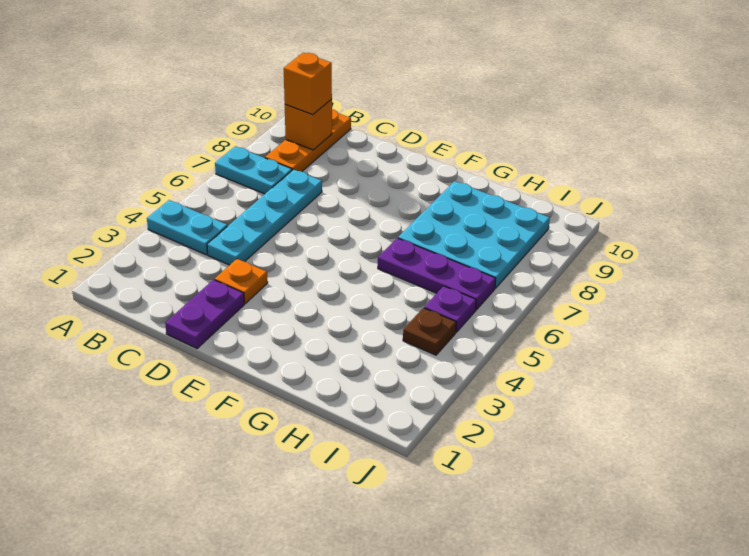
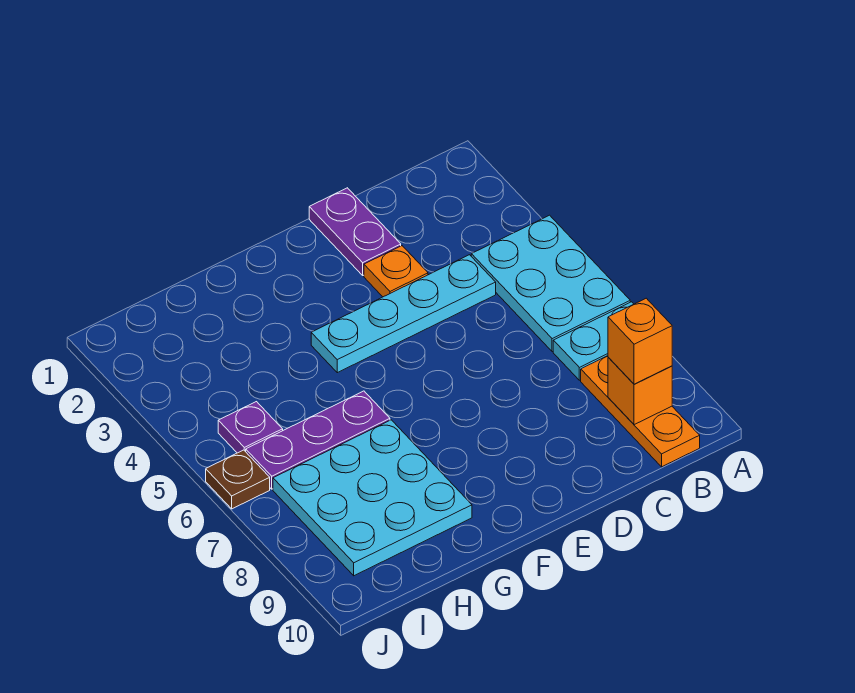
cyan 1x2 plate [147,200,227,255] -> cyan 2x3 plate [471,215,630,352]
cyan 1x4 plate [207,170,322,265] -> cyan 1x4 plate turned to [311,255,496,373]
brown 1x1 plate [403,308,456,355] -> brown 1x1 plate moved to [206,450,270,509]

